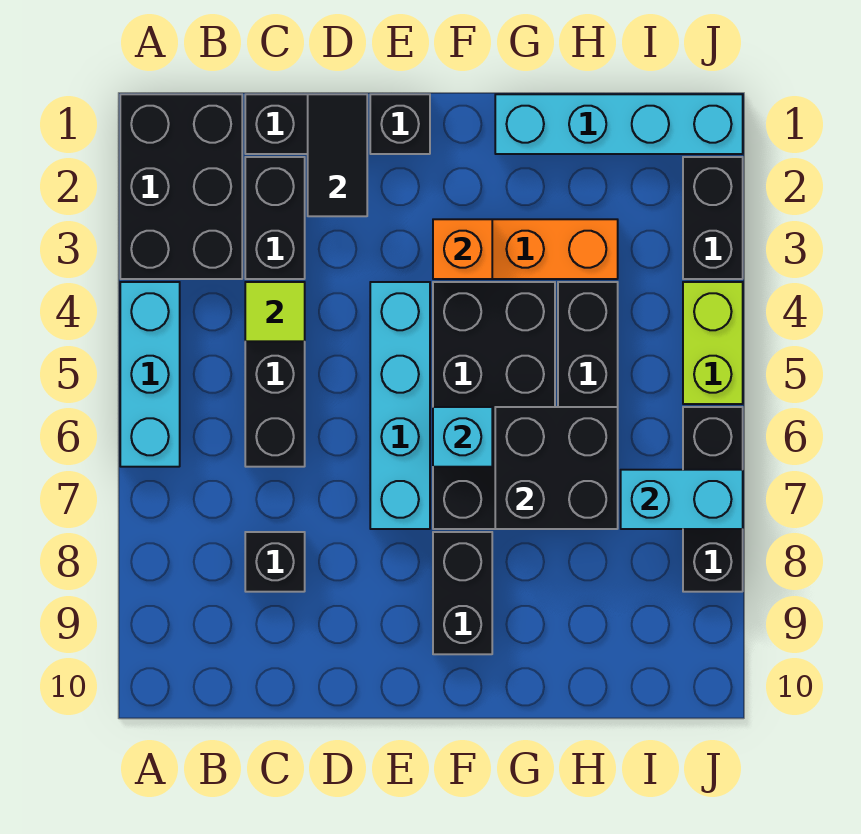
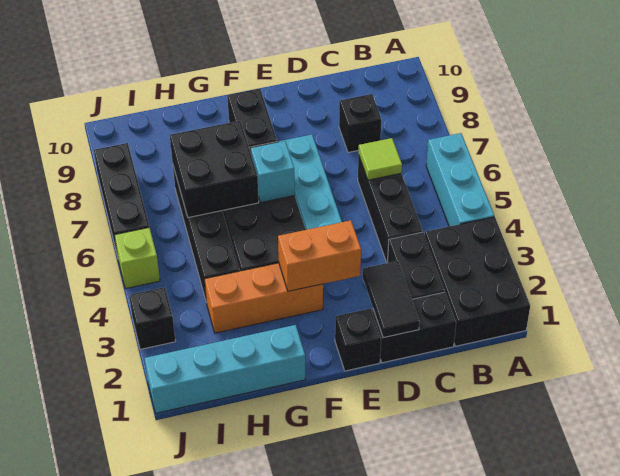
lime 1x1 tile [245,282,305,341] -> lime 1x1 tile moved to [359,138,402,180]
orange 1x1 brick [433,219,492,279] -> orange 1x2 brick [278,220,361,291]
cyan 1x2 brick [621,470,743,529] -> none
black 1x2 brick [683,157,743,279] -> black 1x1 brick [129,287,176,349]
lime 1x2 brick [683,282,743,404] -> lime 1x1 brick [115,227,160,289]

